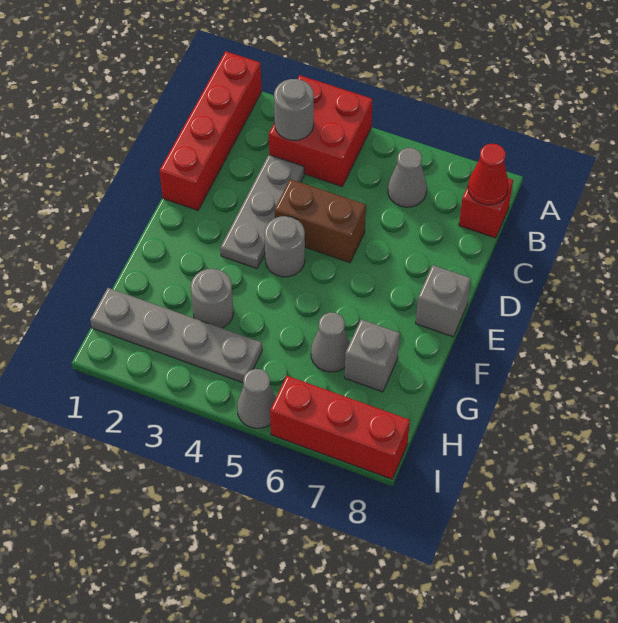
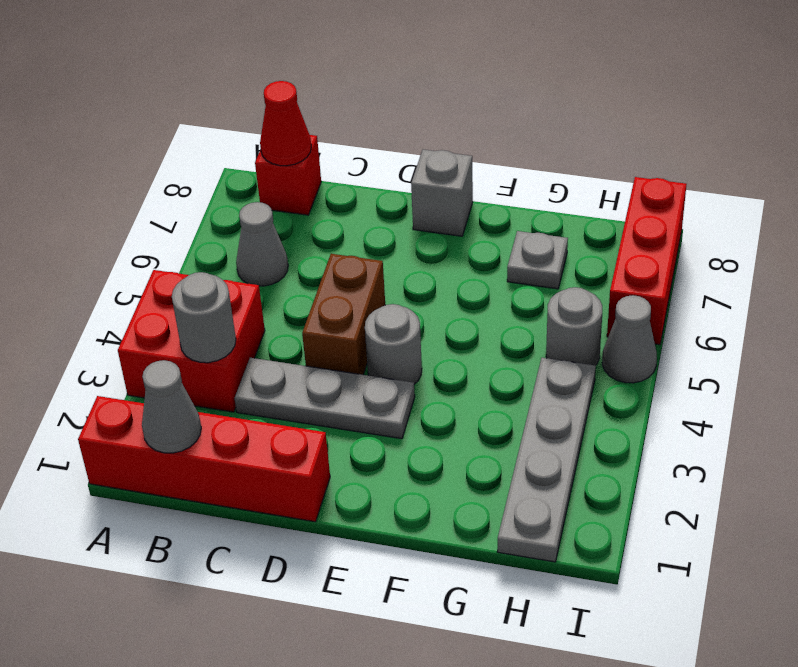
grey 1x1 round brick [191,269,234,328] -> grey 1x1 round brick moved to [546,287,602,365]
grey 1x1 cone [311,312,350,372] -> grey 1x1 cone moved to [142,360,201,453]
grey 1x1 brick [345,319,400,392] -> grey 1x1 plate [507,231,568,289]

